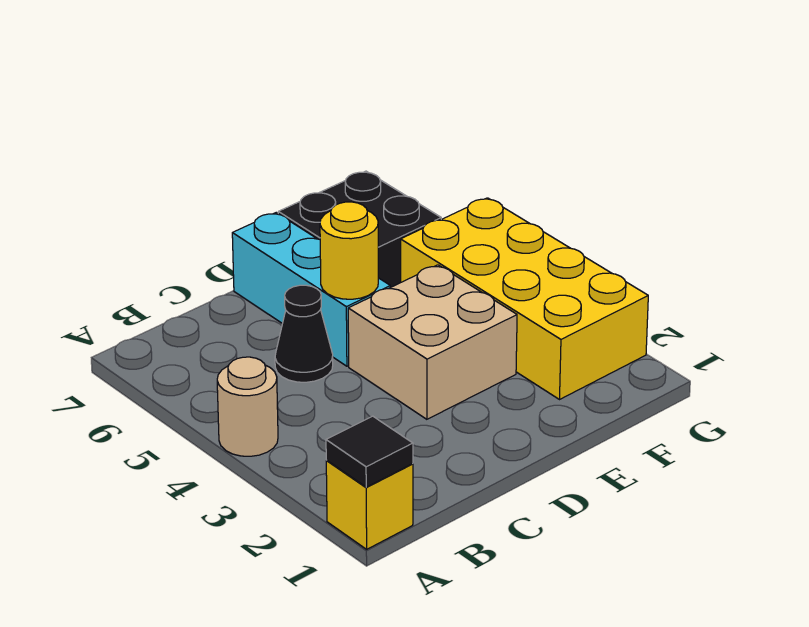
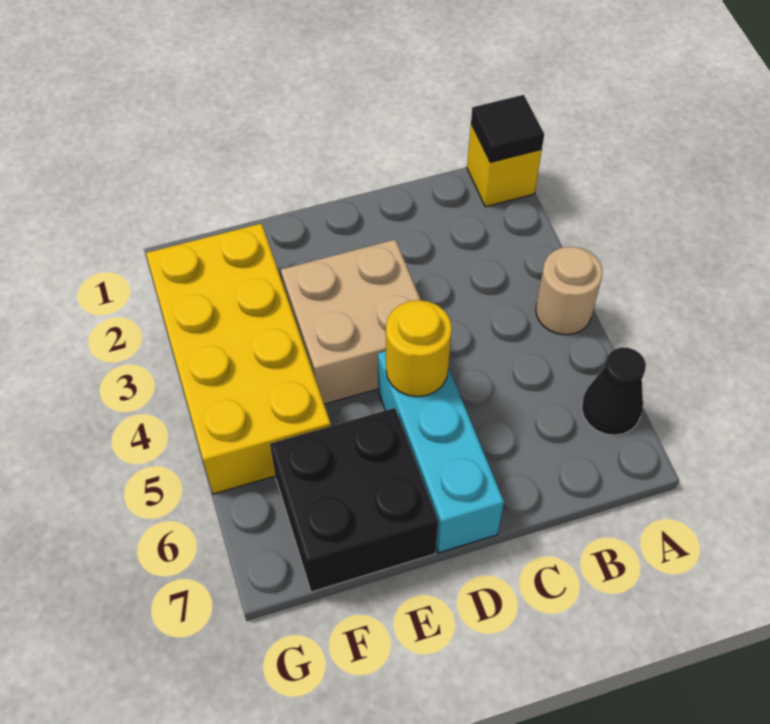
black 1x1 cone [275,285,333,382] -> black 1x1 cone moved to [582,347,646,435]

